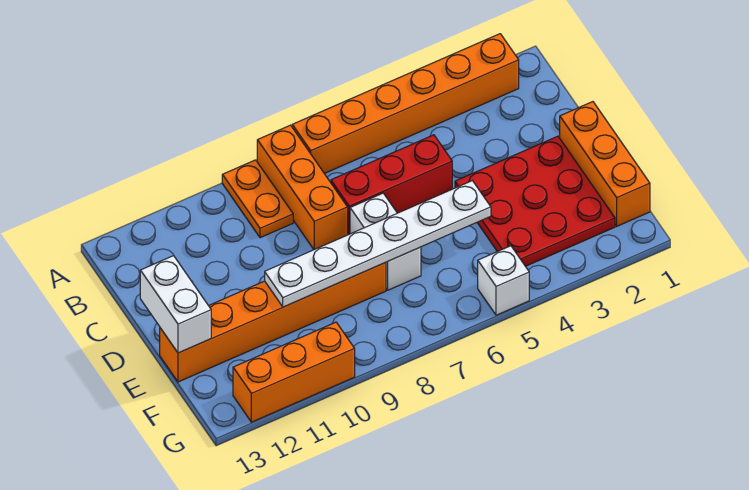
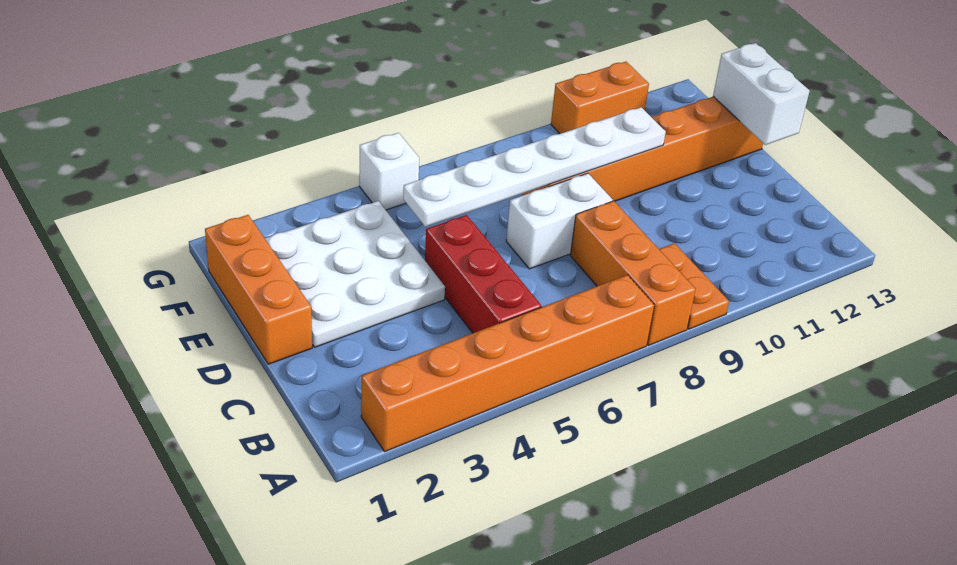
red 1x3 brick [331,135,452,234] -> red 1x3 brick turned to [425,215,541,333]
red 3x3 plate [455,136,615,266] -> white 3x3 plate [265,201,445,347]
white 1x2 brick [350,193,421,290] -> white 1x2 brick turned to [506,173,612,269]
orange 1x3 brick [233,322,355,422] -> orange 1x2 brick [551,62,649,134]

